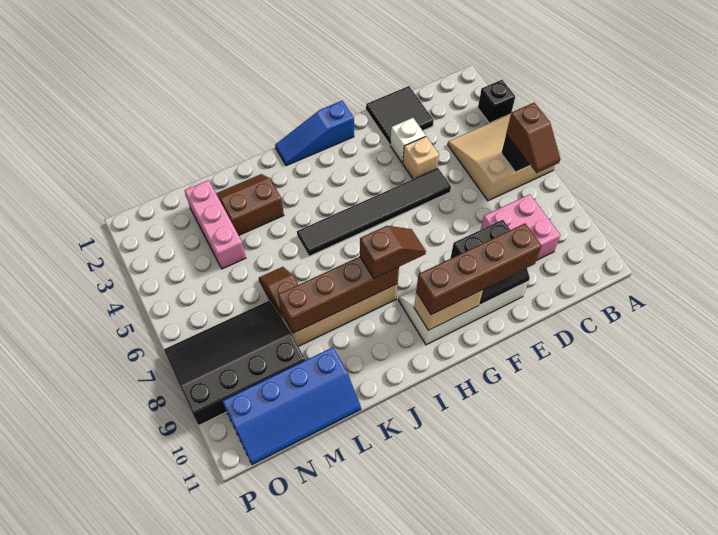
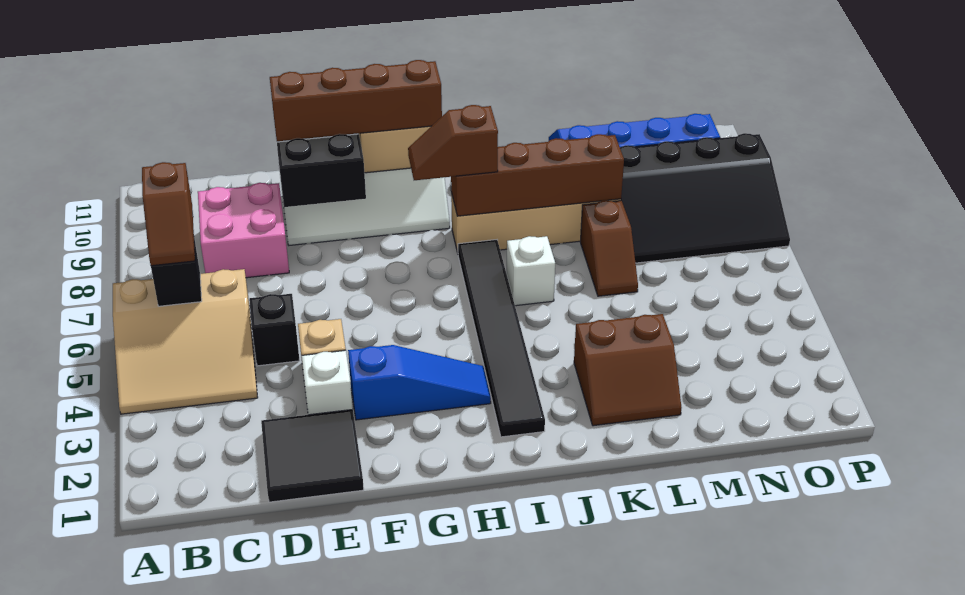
black 1x1 brick [478,80,515,123] -> black 1x1 brick moved to [249,294,300,366]
brown 1x2 slope [506,103,560,173] -> brown 1x2 slope turned to [142,162,195,266]
black 1x6 tile [297,168,451,256] -> black 1x6 tile turned to [458,240,545,437]
blue 1x3 slope [275,101,354,166] -> blue 1x3 slope moved to [348,345,491,420]
none -> white 1x1 brick [507,236,555,306]
pink 1x3 brick [185,180,246,269] -> none

